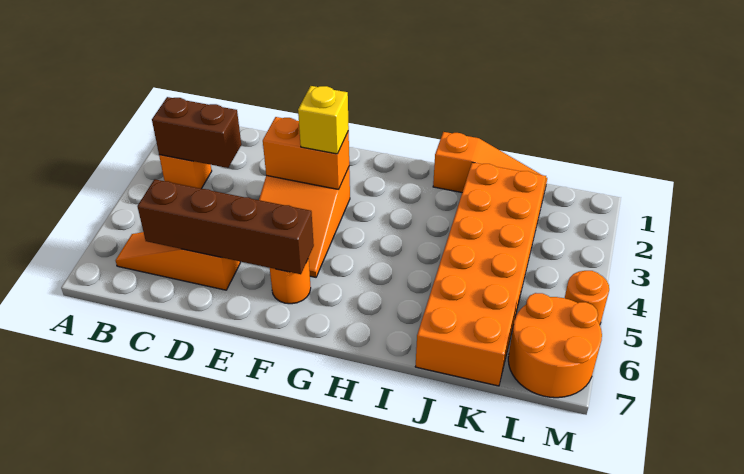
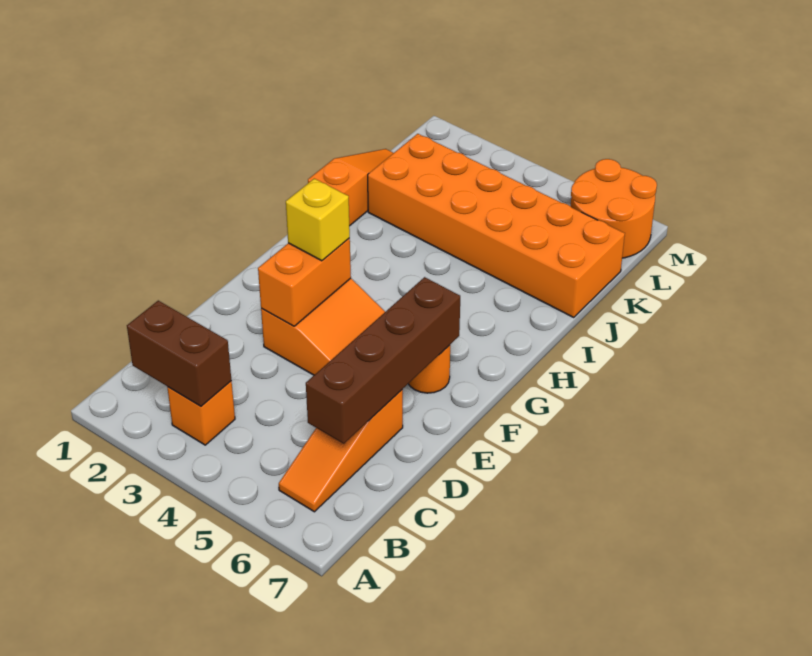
brown 1x2 brick [152,97,241,168] -> brown 1x2 brick turned to [127,301,231,406]
orange 1x1 round brick [565,271,609,324] -> none

